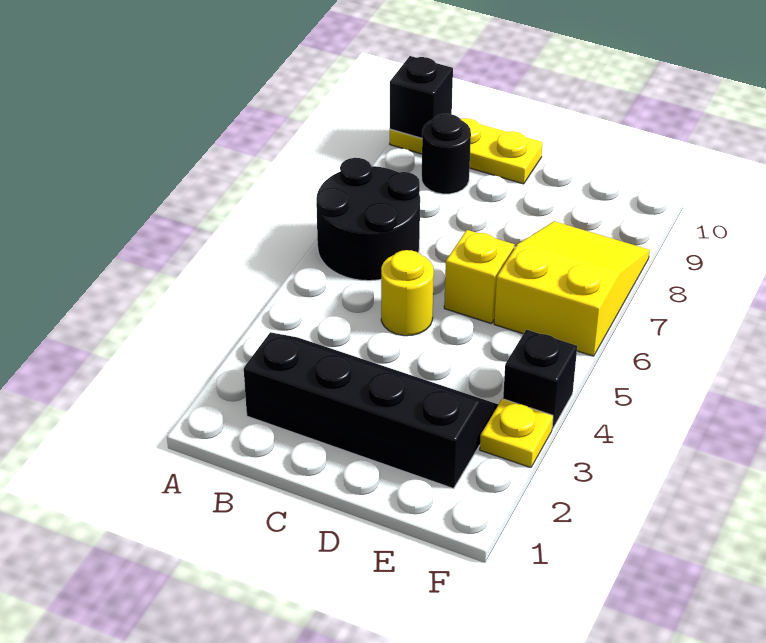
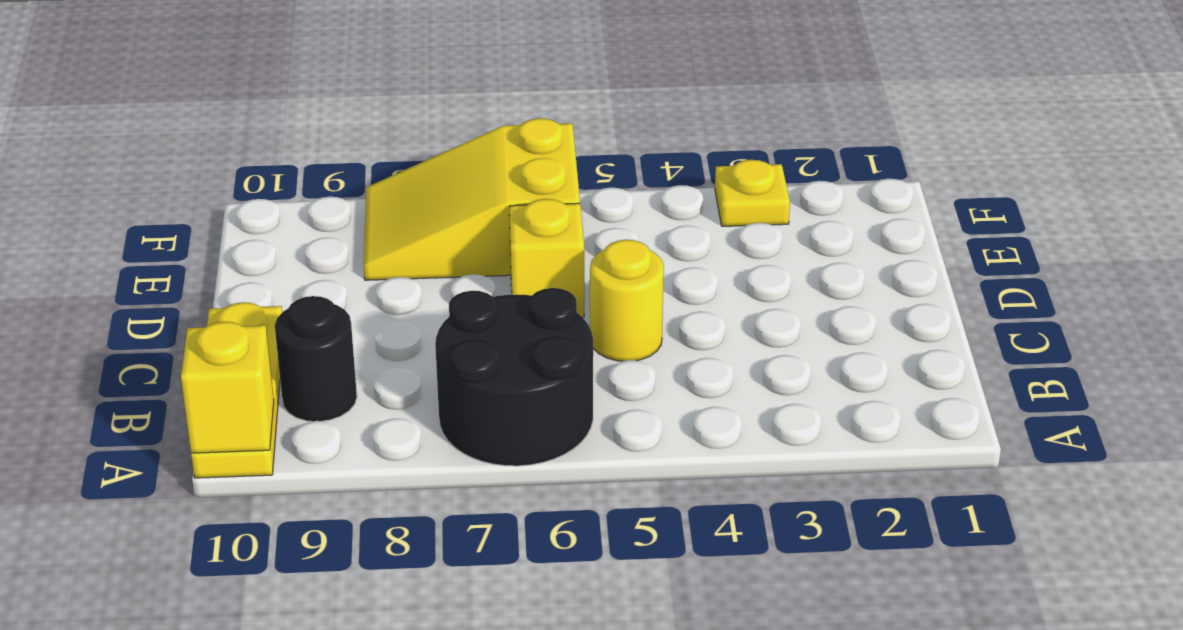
black 1x1 brick [390,56,453,138] -> yellow 1x1 brick [181,322,274,453]
black 2x4 slope [244,332,498,489] -> none
black 1x1 brick [503,330,577,429] -> none

